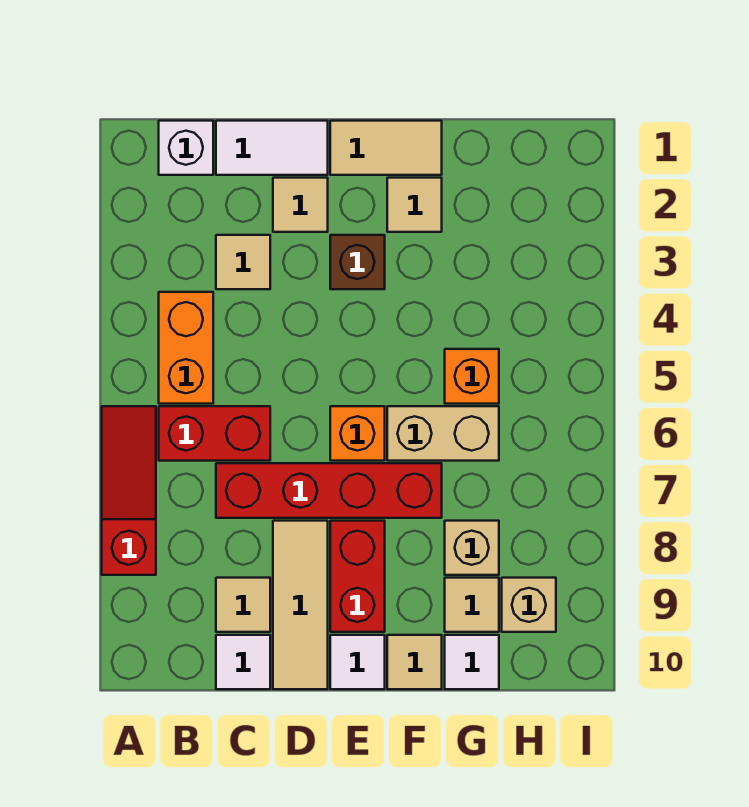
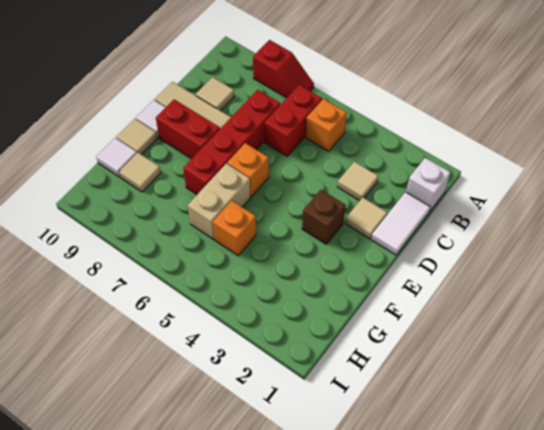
red 1x3 slope [102,406,156,575] -> red 1x2 slope [253,40,314,98]
orange 1x2 brick [159,292,213,404] -> orange 1x1 brick [306,99,347,151]
white 1x1 tile [216,635,270,689] -> none
tan 1x2 tile [330,121,442,175] -> none
tan 1x1 tile [387,178,442,232] -> none
tan 1x1 brick [445,521,499,575] -> none
tan 1x1 brick [502,578,556,632] -> none

